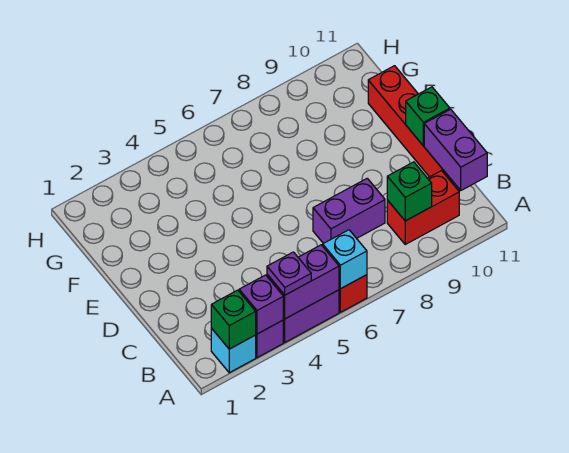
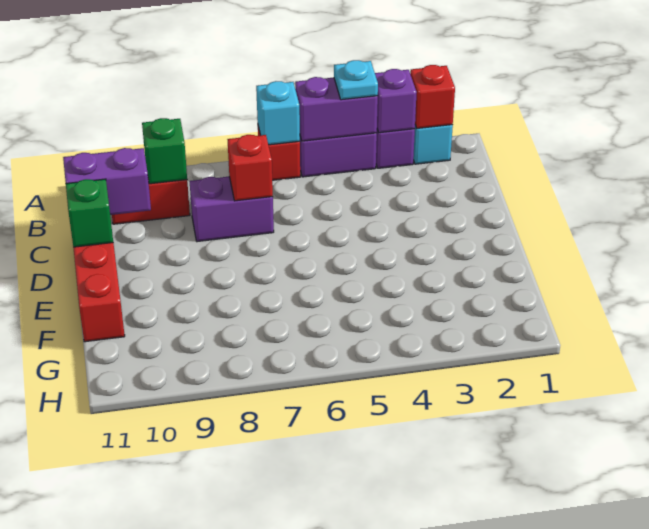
green 1x1 brick [211,290,256,349] -> red 1x1 brick [410,65,455,128]
purple 1x1 plate [267,252,311,295] -> cyan 1x1 plate [334,60,378,100]
purple 1x2 brick [424,109,487,190] -> purple 1x2 brick turned to [63,148,151,215]
none -> red 1x1 brick [227,135,273,201]

